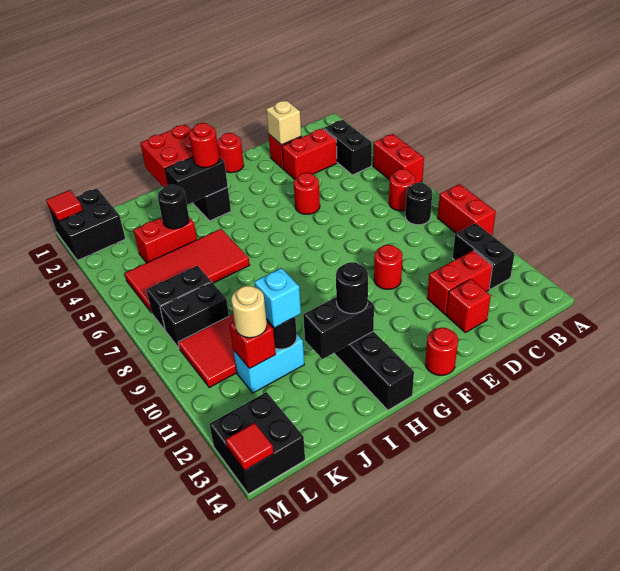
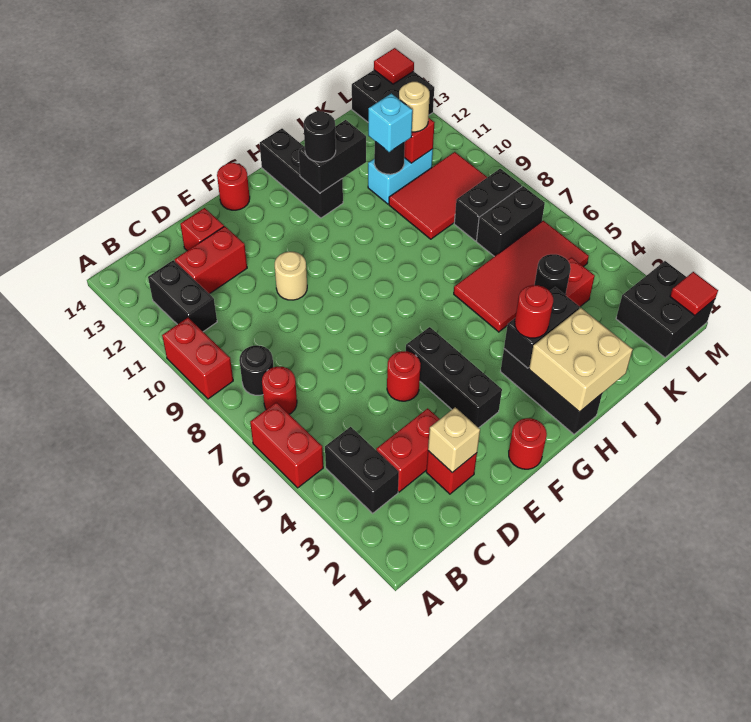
red 1x1 round brick [374,245,402,289] -> tan 1x1 round brick [275,252,307,300]
none -> black 1x3 brick [406,327,502,428]
red 2x2 brick [140,124,193,187] -> tan 2x2 brick [529,308,633,412]

